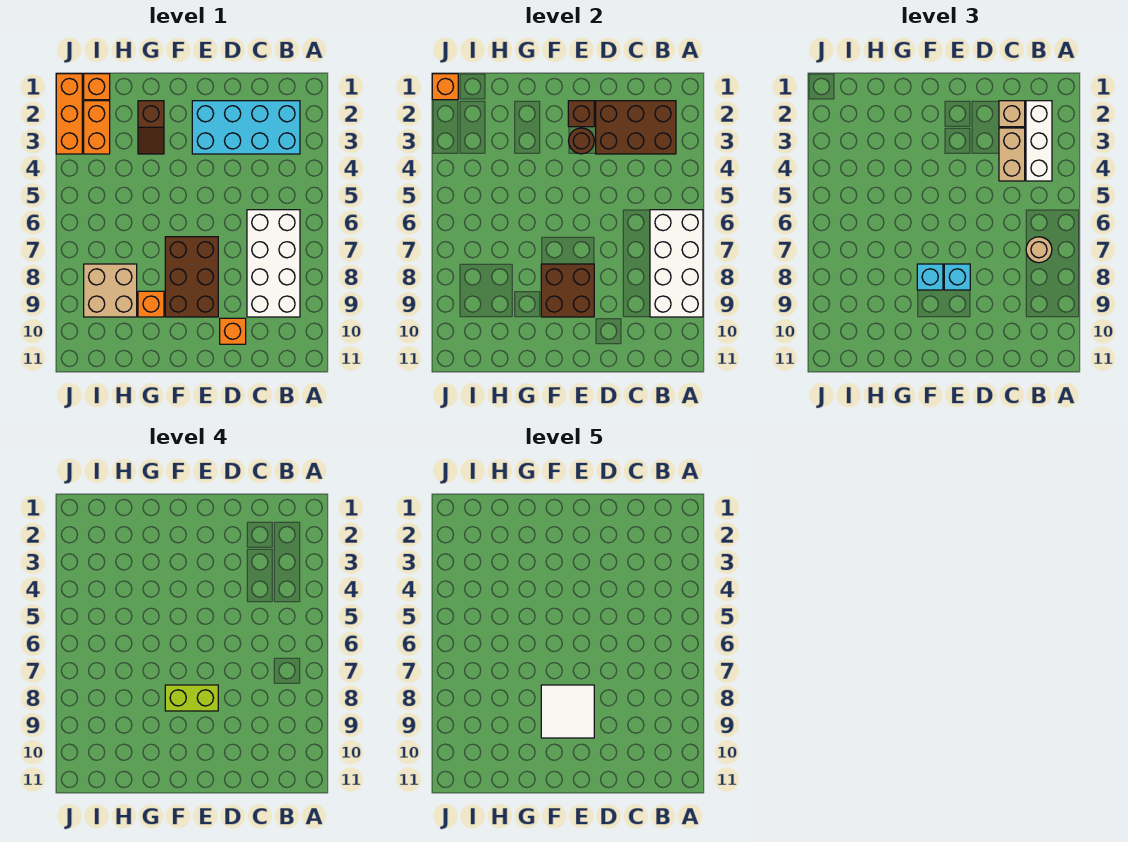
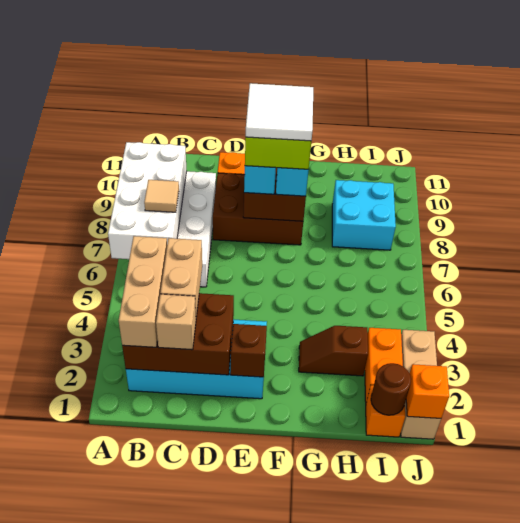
white 1x3 brick [1026,101,1052,181] -> tan 1x3 brick [119,236,167,347]
tan 1x1 round brick [1026,237,1052,263] -> tan 1x1 tile [144,180,179,212]
brown 1x1 round brick [569,128,594,154] -> brown 1x1 round brick moved to [371,363,411,415]
brown 2x3 brick [165,237,218,317] -> brown 2x3 brick turned to [213,173,303,245]
brown 1x2 slope [138,101,164,154] -> brown 1x2 slope turned to [299,326,368,376]
orange 1x1 brick [138,291,164,317] -> none
tan 2x2 brick [84,264,137,317] -> cyan 2x2 brick [332,180,396,250]
orange 1x3 brick [56,74,82,154] -> tan 1x3 brick [401,330,441,439]

